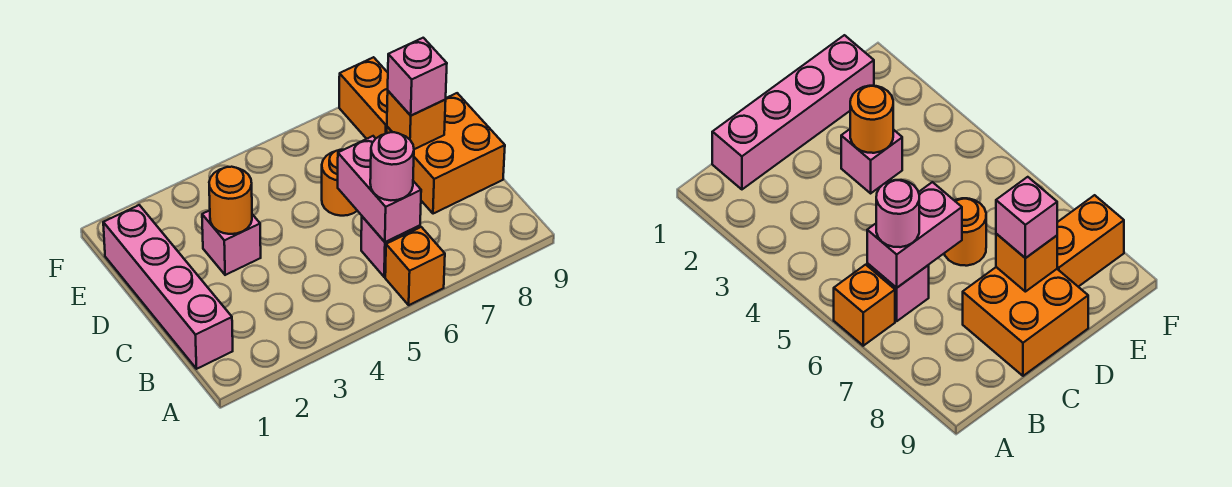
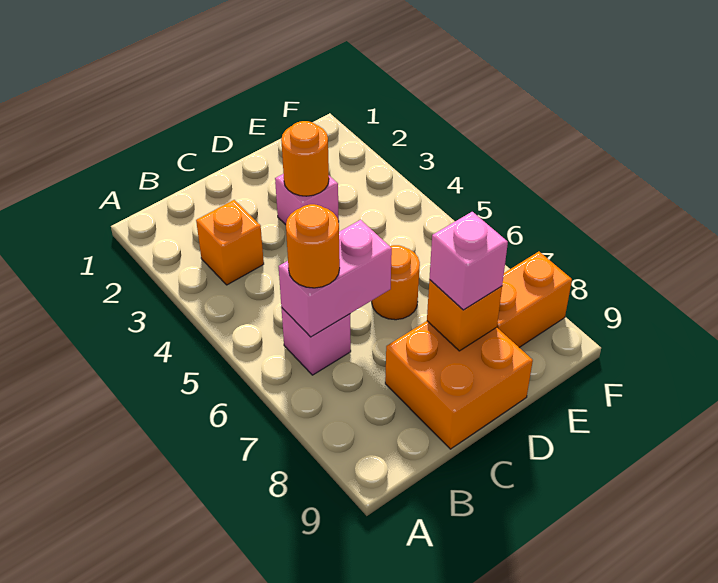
orange 1x1 brick [385,227,445,305] -> orange 1x1 brick moved to [196,200,264,285]
pink 1x4 brick [103,205,233,369] -> none
pink 1x1 round brick [370,132,414,200] -> orange 1x1 round brick [286,204,340,288]

